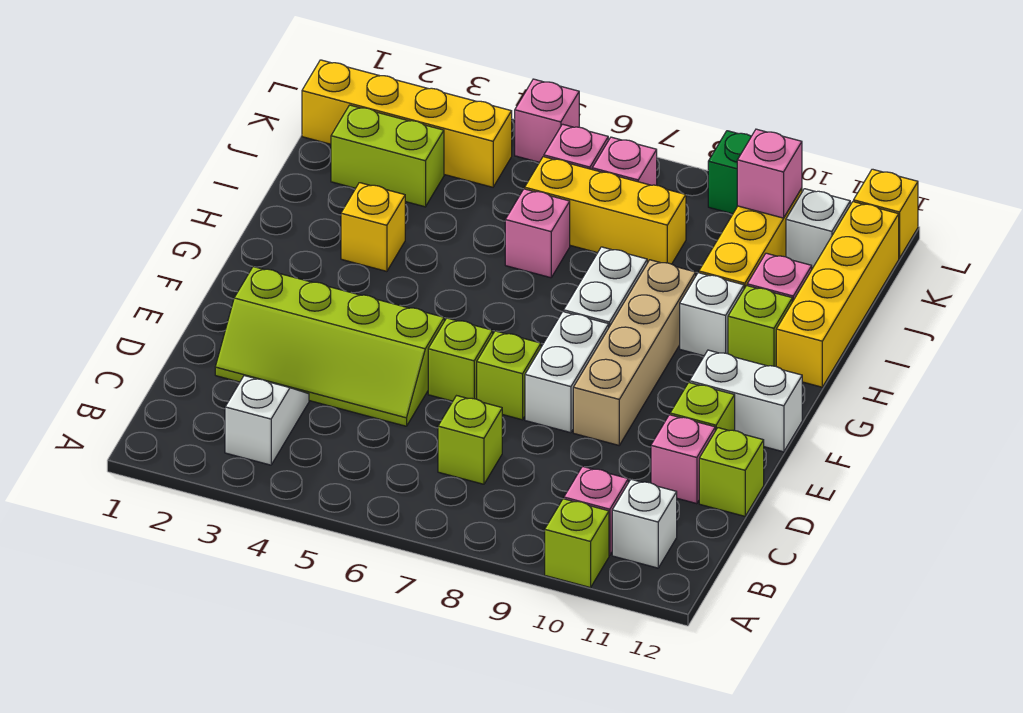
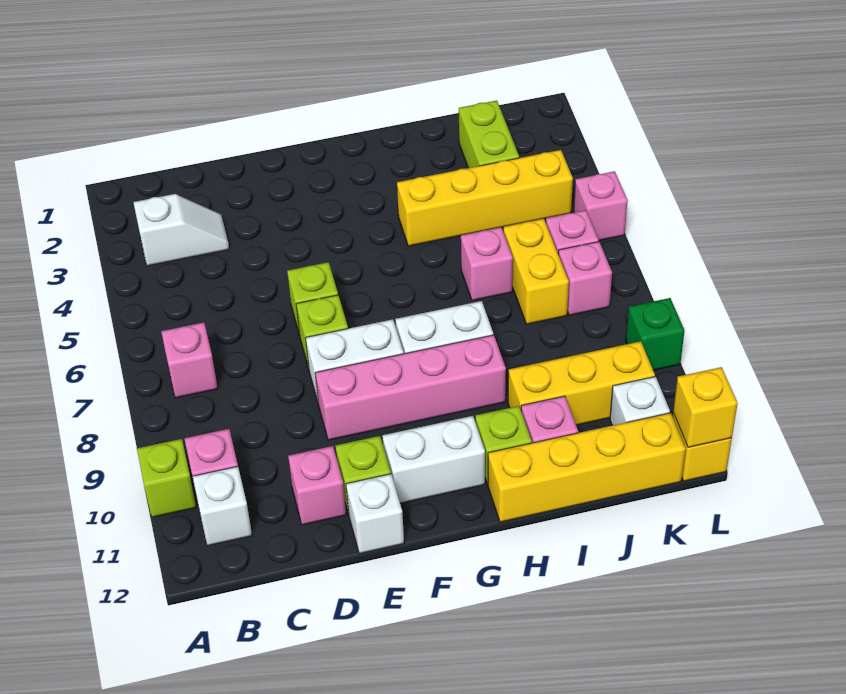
lime 1x1 brick [438,396,502,484] -> none
lime 2x4 slope [215,267,444,426] -> none
lime 1x1 brick [699,428,764,516] -> none
tan 1x4 brick [573,260,696,445] -> pink 1x4 brick [315,335,506,440]
white 1x2 brick [689,350,802,452] -> white 1x2 brick turned to [382,416,485,503]
yellow 1x1 brick [341,183,405,271] -> yellow 1x1 brick moved to [673,367,738,447]
white 1x1 brick [680,273,744,356] -> white 1x1 brick moved to [346,474,404,554]
yellow 1x3 brick [525,157,686,264] -> yellow 1x2 brick [503,219,569,324]
yellow 1x4 brick [302,60,512,187] -> yellow 1x4 brick turned to [397,150,573,246]
pink 1x1 brick [737,129,802,218] -> pink 1x1 brick moved to [161,322,218,398]

